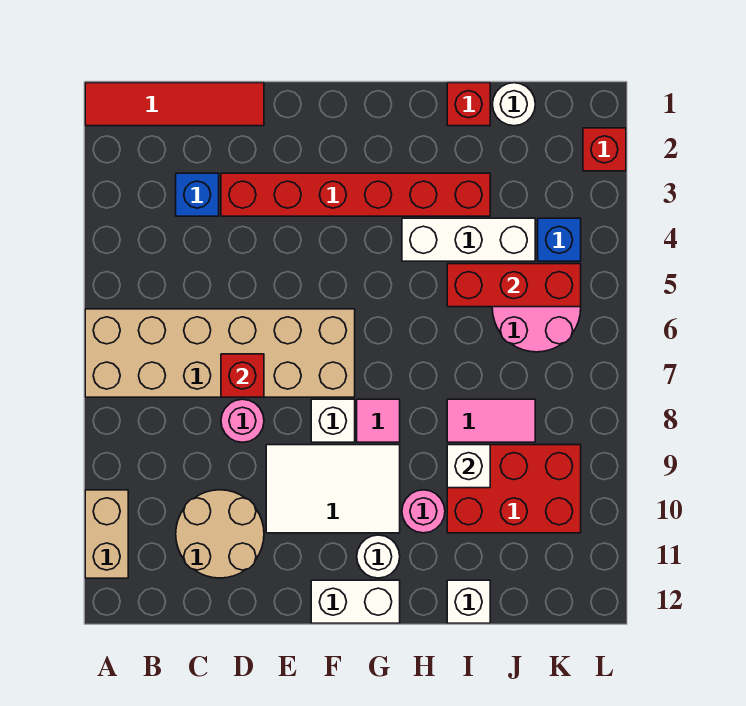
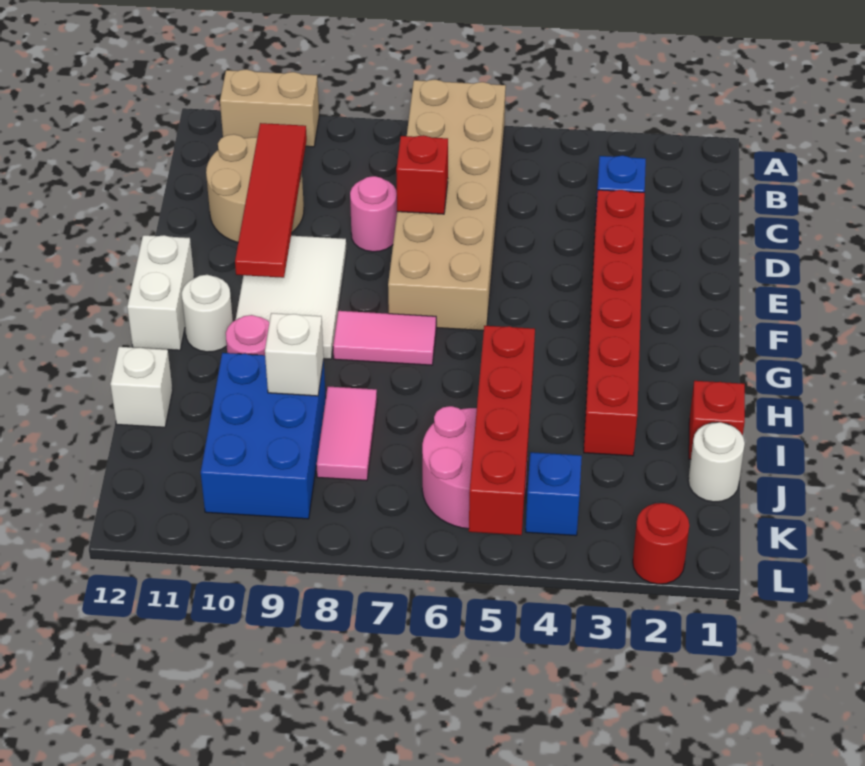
red 1x4 tile [85,83,264,126] -> red 1x4 tile moved to [235,123,307,278]
white 1x1 brick [311,399,355,442] -> none
pink 1x1 tile [357,399,400,442] -> pink 1x2 tile [333,311,436,365]
white 1x3 brick [402,218,535,261] -> none
red 1x3 brick [447,264,581,307] -> red 1x4 brick [469,326,535,535]
red 2x3 brick [447,445,581,533] -> blue 2x3 brick [201,353,326,519]
red 1x1 brick [583,128,626,171] -> red 1x1 round brick [633,503,689,584]

